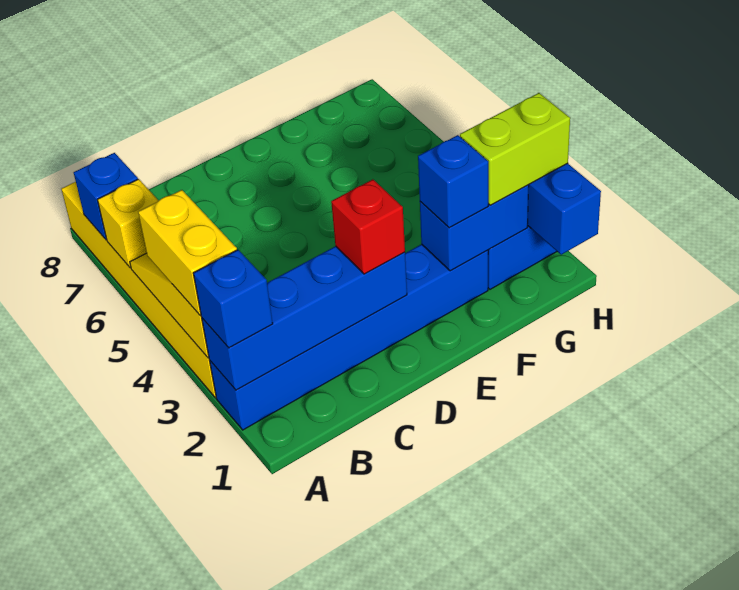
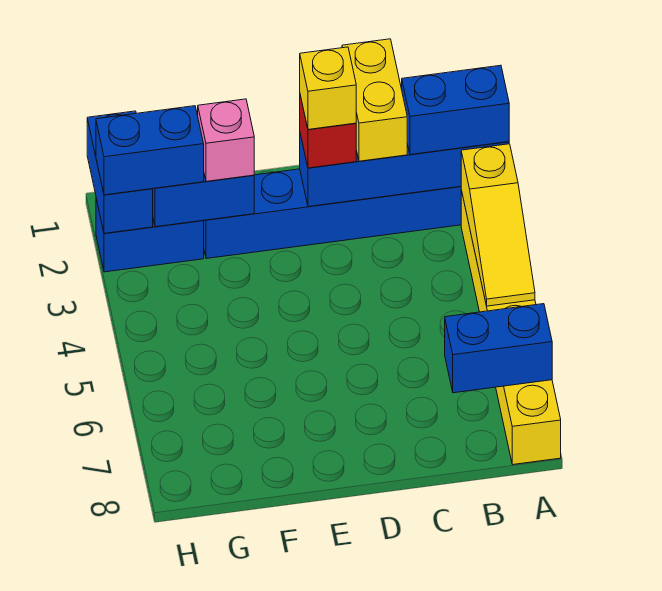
blue 1x1 brick [193,250,273,348] -> blue 1x2 brick [402,65,509,155]
yellow 1x2 brick [138,190,237,316] -> yellow 1x2 brick moved to [342,39,407,161]
yellow 1x1 brick [97,179,159,268] -> yellow 1x1 brick moved to [300,47,356,129]
blue 1x1 brick [74,153,138,240] -> blue 1x2 brick [445,304,552,393]
blue 1x1 brick [418,135,488,228] -> pink 1x1 brick [198,99,254,181]
lime 1x2 brick [460,93,570,205] -> blue 1x2 brick [96,106,204,195]

